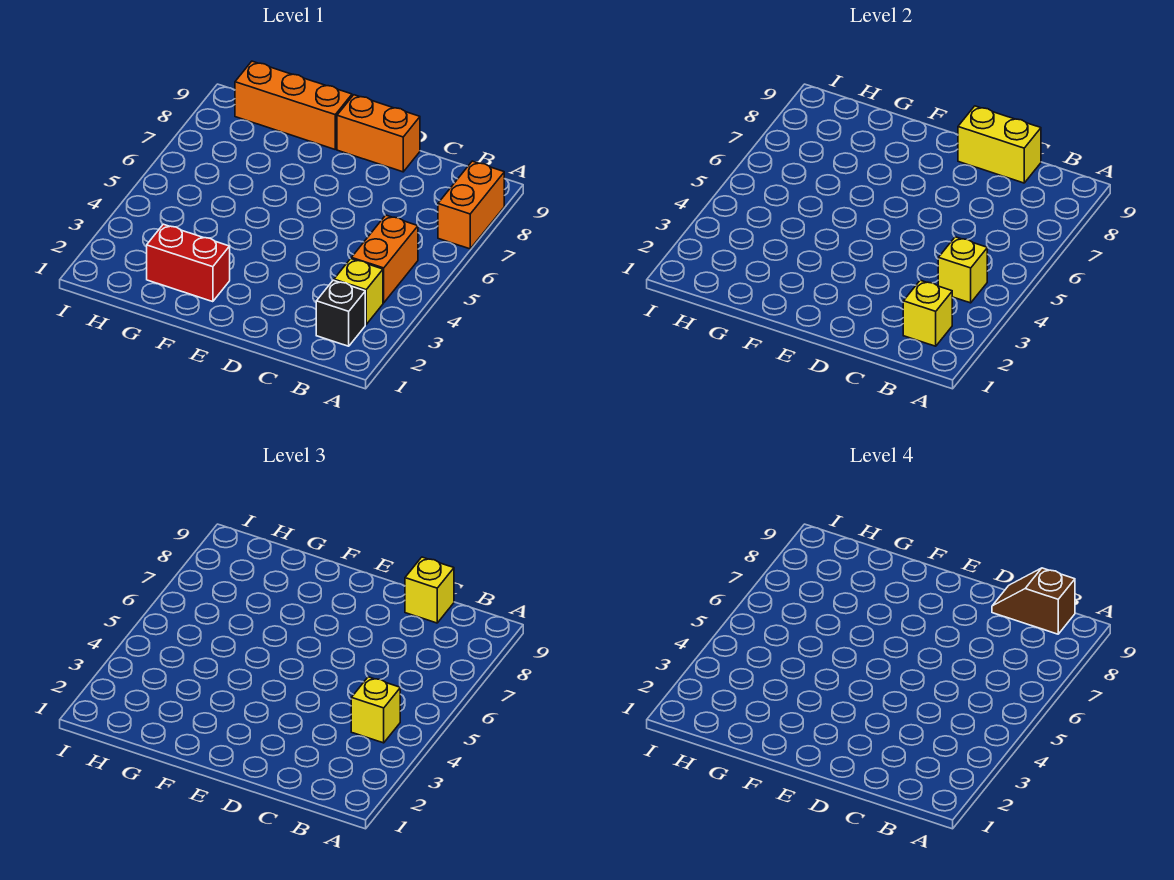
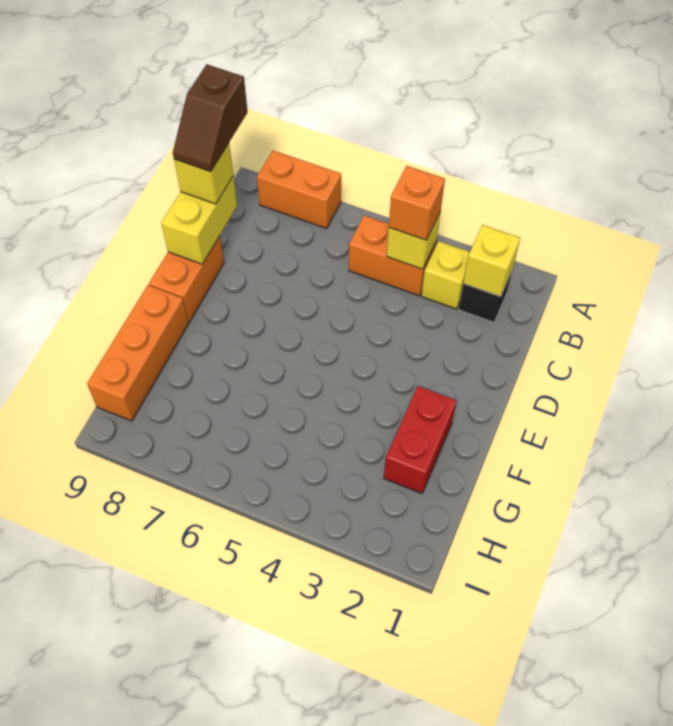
yellow 1x1 brick [351,677,400,743] -> orange 1x1 brick [389,166,445,240]

